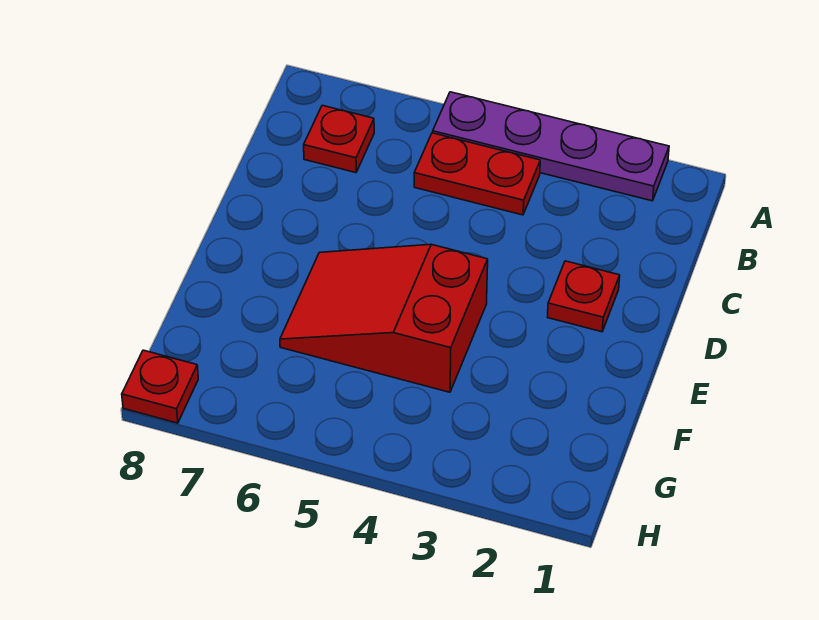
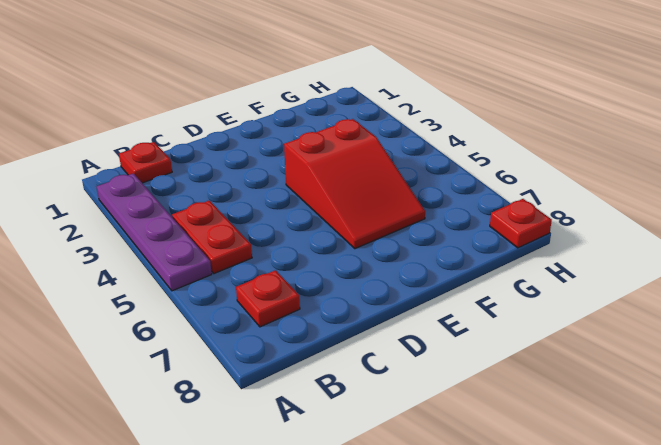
red 1x1 plate [548,261,620,332] -> red 1x1 plate moved to [119,142,172,183]

